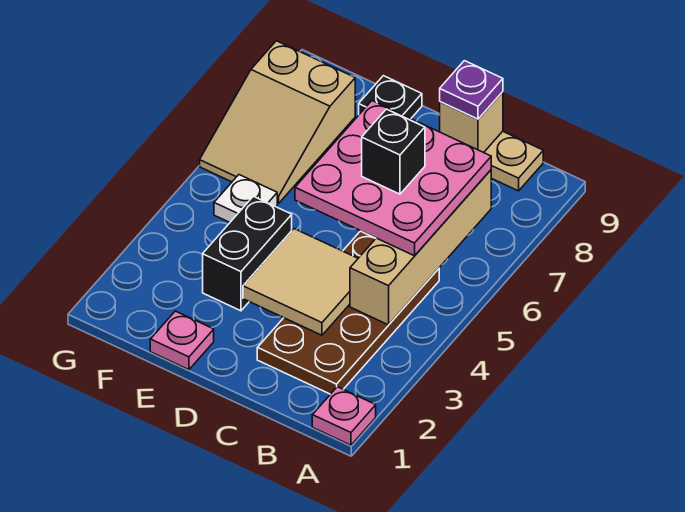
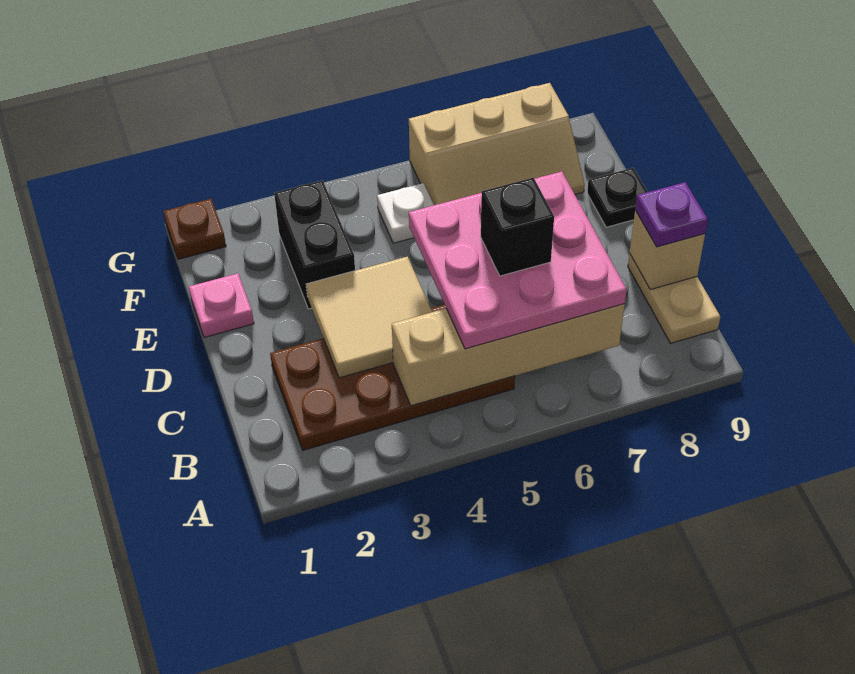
pink 1x1 plate [312,387,376,445] -> none
black 1x2 brick [203,196,292,311] -> black 1x2 brick turned to [274,180,355,309]
tan 2x3 slope [200,41,355,204] -> tan 2x3 slope turned to [409,83,585,205]
none -> brown 1x1 plate [163,199,226,259]

